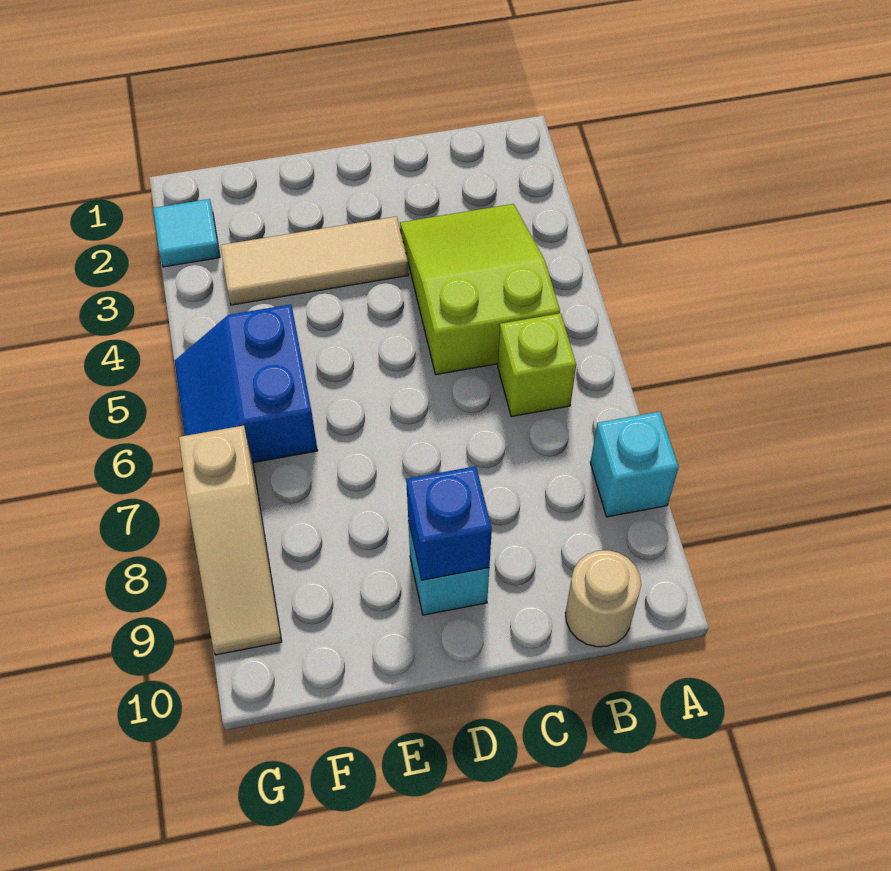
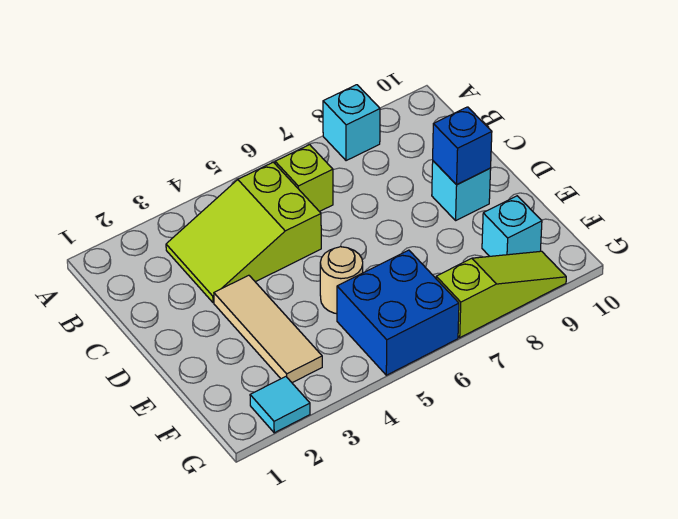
tan 1x1 round brick [565,550,641,647] -> tan 1x1 round brick moved to [320,247,363,314]
blue 2x2 slope [175,304,318,463] -> blue 2x2 brick [337,250,459,375]
none -> cyan 1x1 brick [482,196,542,256]
tan 1x3 slope [179,426,282,655] -> lime 1x3 slope [436,251,566,338]

